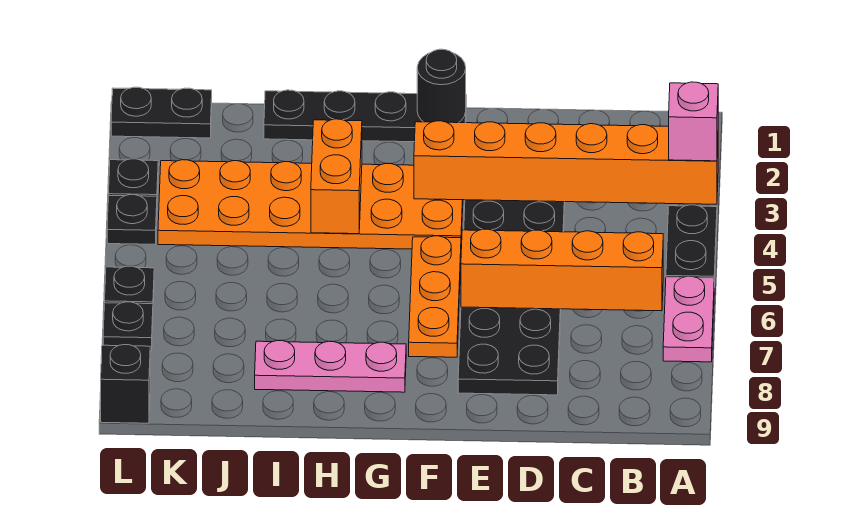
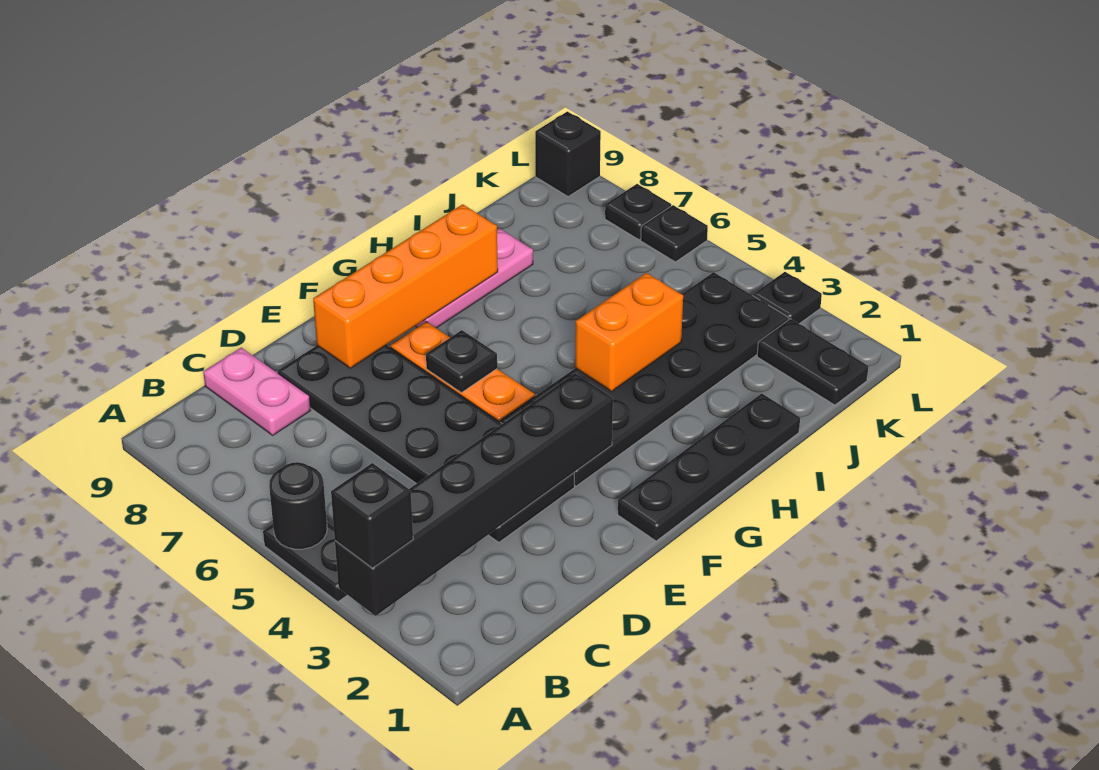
orange 1x6 brick [414,121,718,204] -> black 1x6 brick [335,373,613,616]
pink 1x1 brick [669,82,718,161] -> black 1x1 brick [331,463,413,568]
pink 1x2 plate [663,276,714,362] -> pink 1x2 plate moved to [203,348,311,435]
orange 1x4 brick [461,229,663,311] -> orange 1x4 brick moved to [313,204,498,368]
black 1x1 round brick [417,49,466,123] -> black 1x1 round brick moved to [269,462,327,549]
orange 2x6 plate [158,160,463,249] -> black 2x6 plate [501,272,789,486]
orange 1x2 brick [311,119,362,234] -> orange 1x2 brick turned to [575,273,683,391]
black 1x2 plate [111,87,212,138] -> black 1x2 plate turned to [757,319,868,405]
black 1x1 plate [107,195,157,244] -> black 1x1 plate moved to [426,330,497,393]

